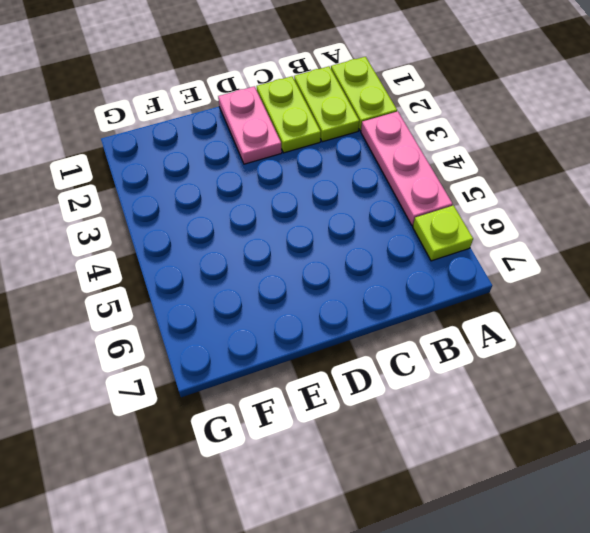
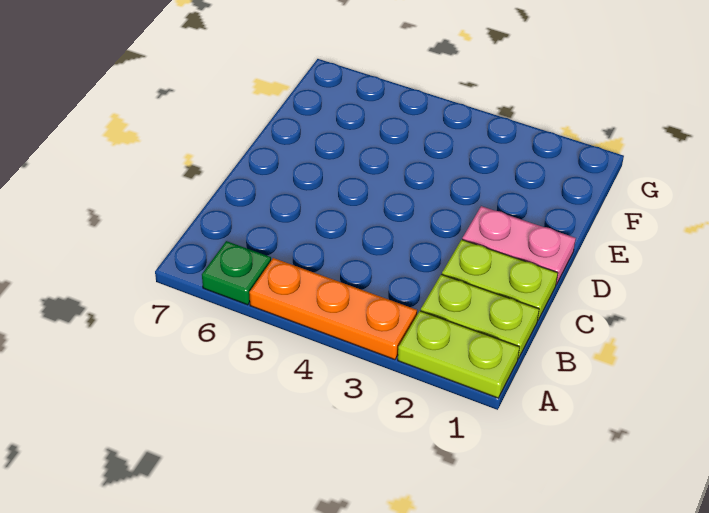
pink 1x3 plate [361,111,453,225] -> orange 1x3 plate [249,258,417,360]
lime 1x1 plate [413,206,473,261] -> green 1x1 plate [202,241,271,305]

